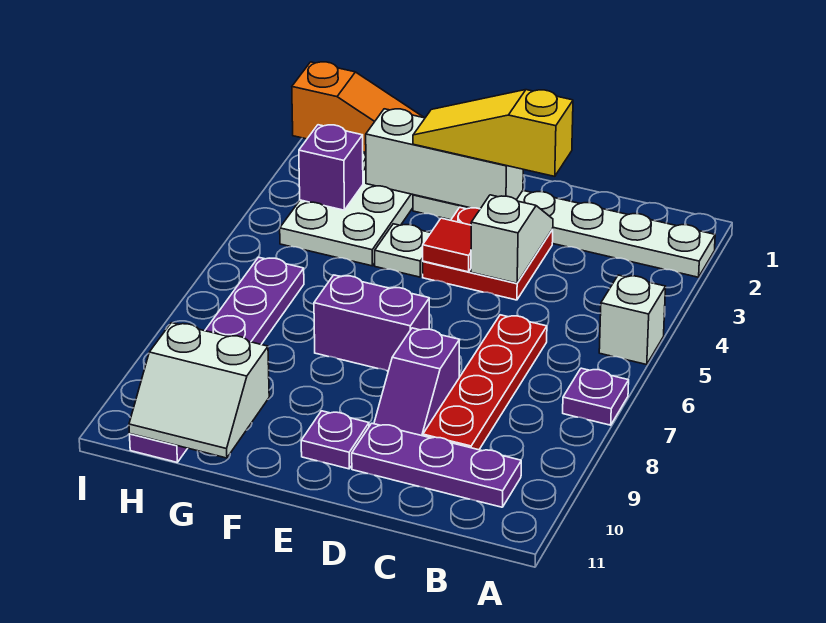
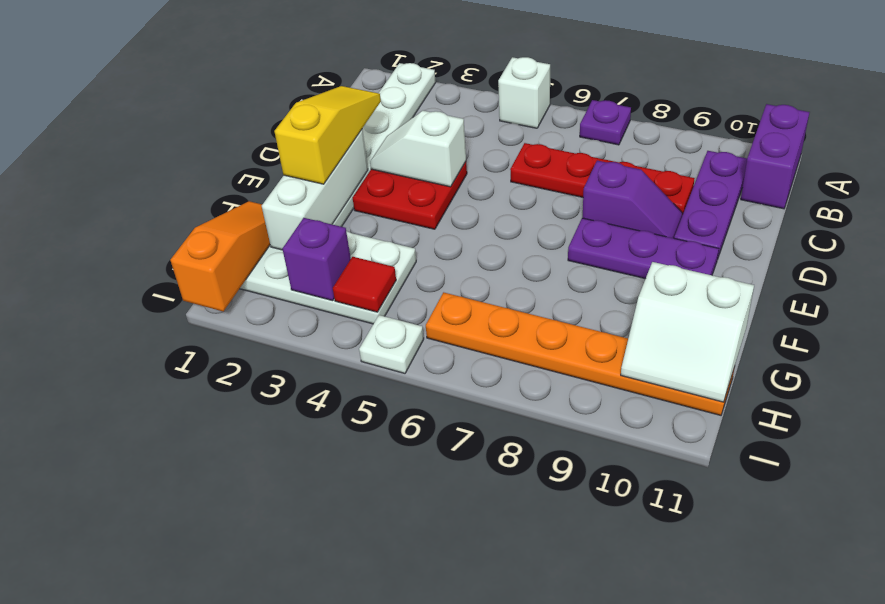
yellow 1x3 slope [413,90,573,176] -> yellow 1x3 slope turned to [274,86,381,184]
red 1x1 tile [423,218,471,272] -> red 1x1 tile moved to [333,257,396,312]
purple 1x2 brick [314,275,429,371] -> purple 1x2 brick moved to [741,104,810,209]
purple 1x1 plate [301,411,369,469] -> purple 1x3 plate [568,218,719,279]
white 1x1 plate [375,224,430,277] -> white 1x1 plate moved to [359,315,424,373]
white 2x2 slope [129,323,269,458] -> white 2x2 slope turned to [621,262,754,402]
purple 1x6 plate [130,257,304,462] -> orange 1x6 plate [426,292,734,415]

